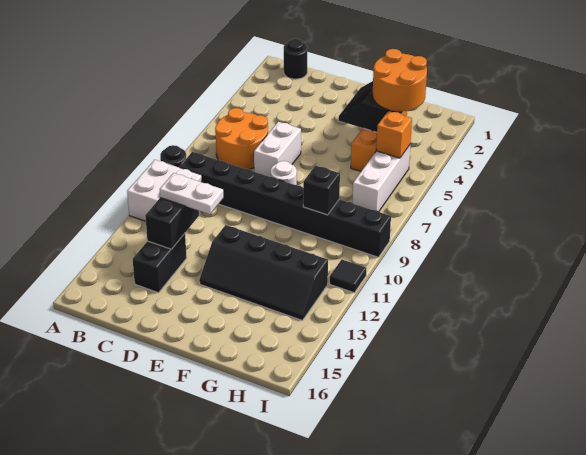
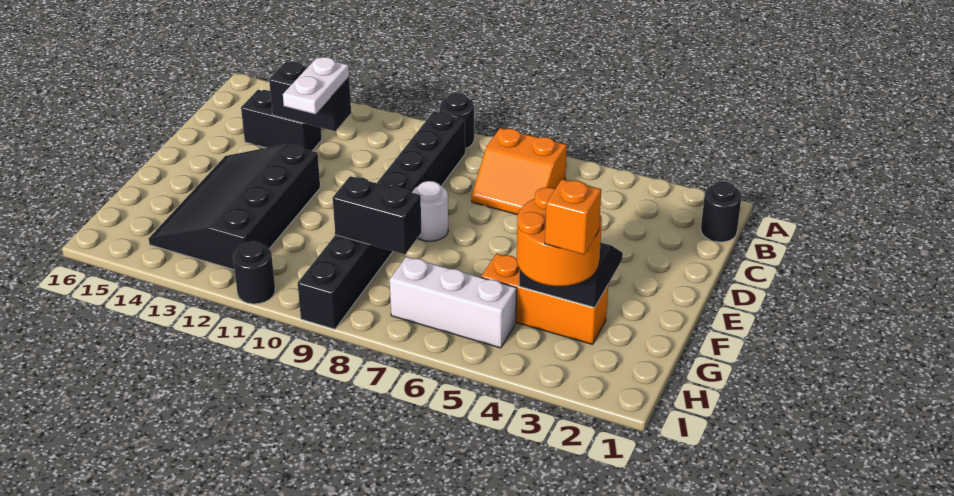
white 2x2 brick [127,160,202,221] -> none
orange 2x2 round brick [215,108,268,169] -> orange 2x2 slope [472,128,567,215]
white 1x2 brick [254,122,301,177] -> none
black 2x4 slope [199,225,328,321] -> black 3x4 slope [149,144,320,269]
black 1x1 brick [303,166,340,215] -> black 1x2 brick [333,176,422,254]
orange 1x1 brick [376,111,412,158] -> orange 1x1 brick moved to [545,179,601,254]
black 1x1 tile [330,260,366,293] -> black 1x1 round brick [233,241,275,304]

